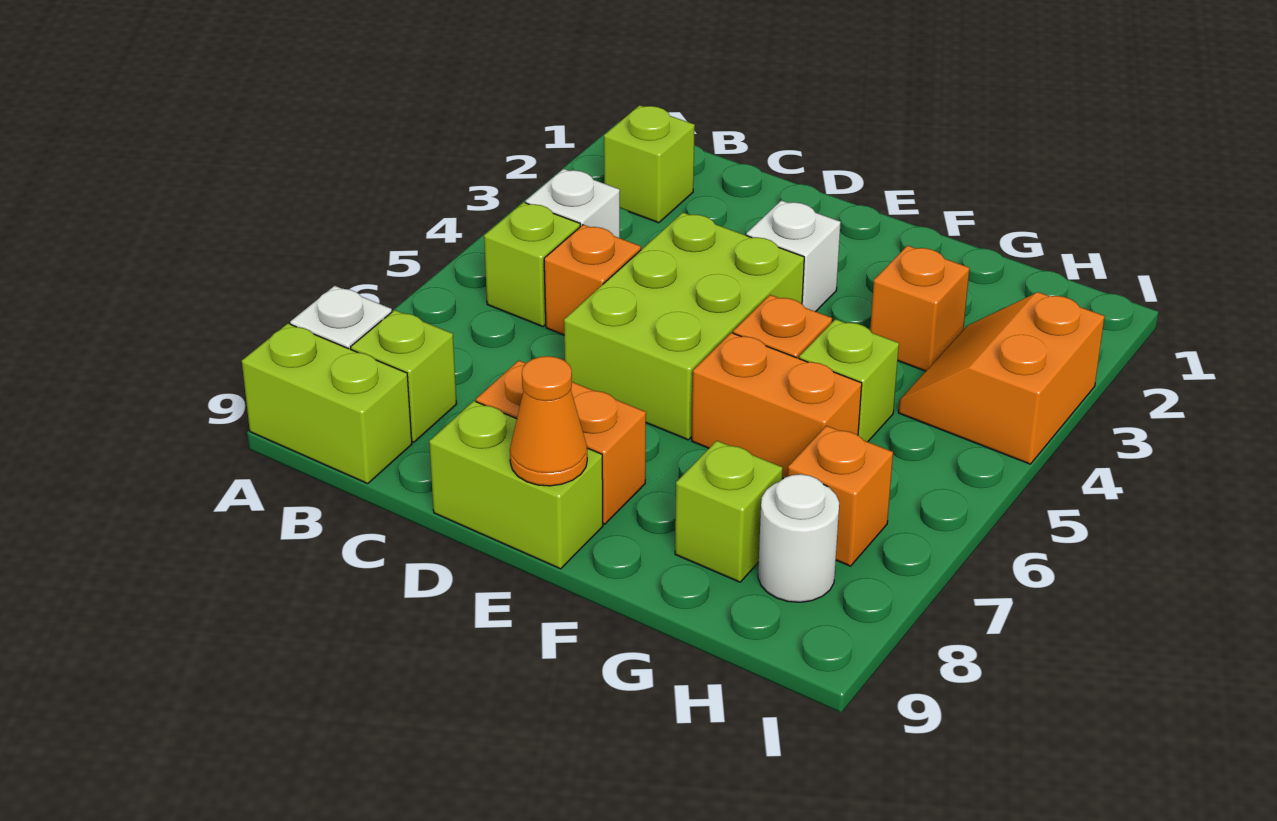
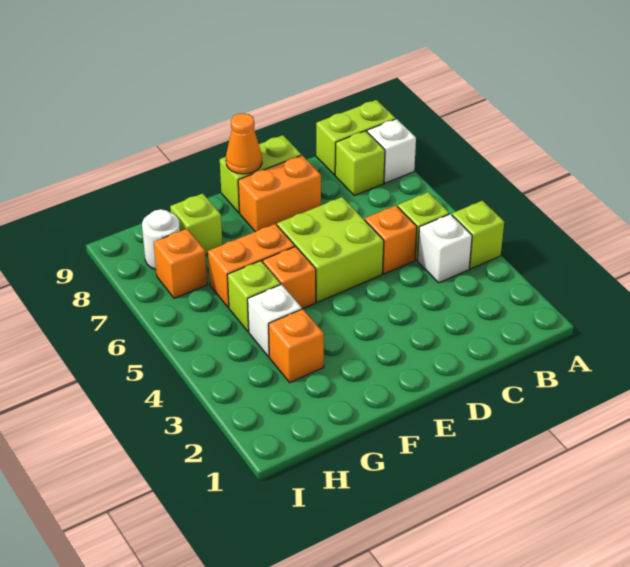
lime 1x1 brick [604,105,695,223] -> lime 1x1 brick moved to [452,201,504,269]
lime 2x3 brick [564,213,804,440] -> lime 2x2 brick [277,197,384,302]
white 1x1 brick [746,200,841,312] -> white 1x1 brick moved to [248,285,302,357]
orange 2x2 slope [898,292,1105,464] -> none

